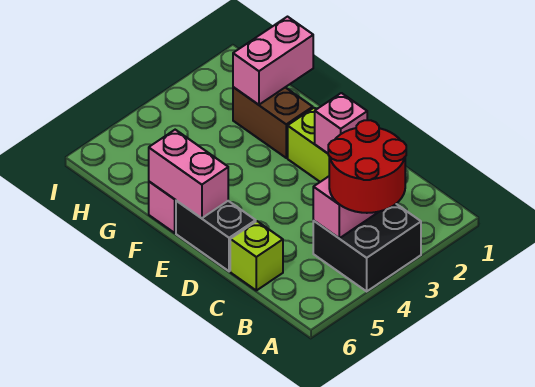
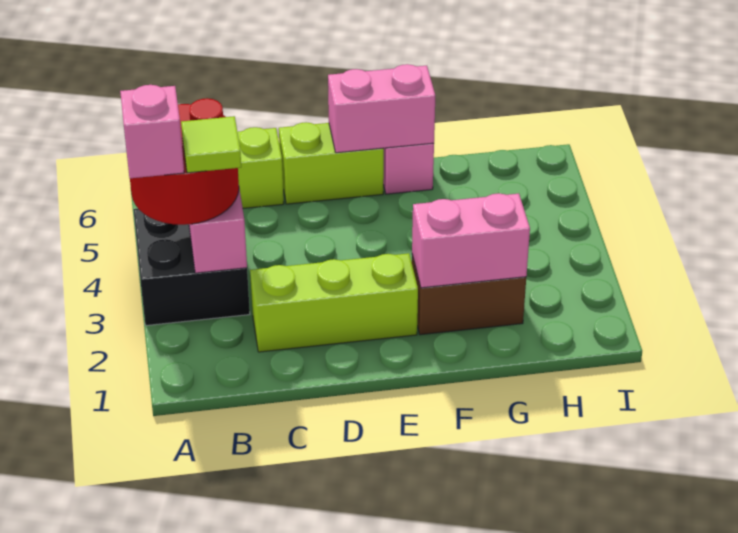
none -> lime 1x1 tile [181,116,241,173]
pink 1x1 brick [315,93,367,153] -> pink 1x1 brick moved to [120,85,184,178]
black 1x2 brick [176,201,256,271] -> lime 1x2 brick [279,122,384,204]
pink 1x2 brick [233,17,313,105] -> pink 1x2 brick turned to [412,193,530,288]

